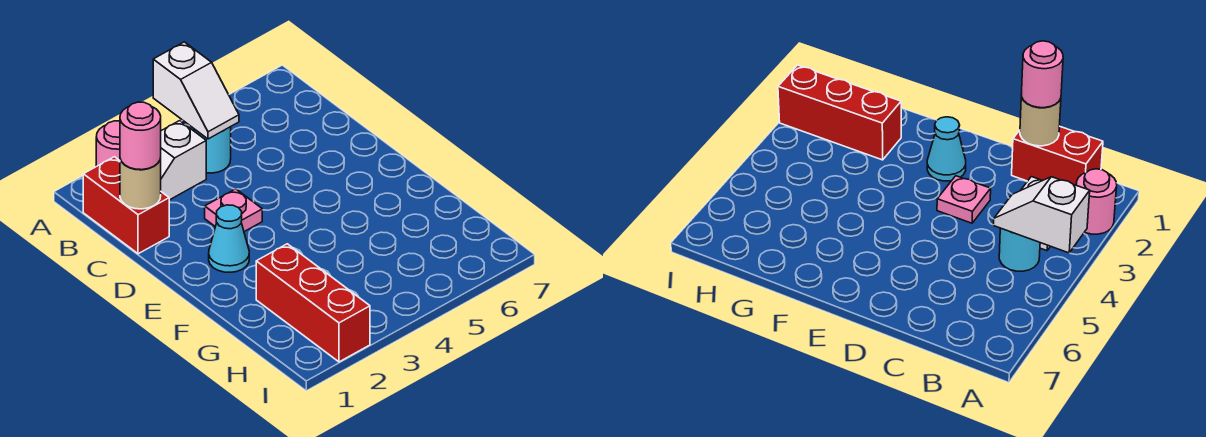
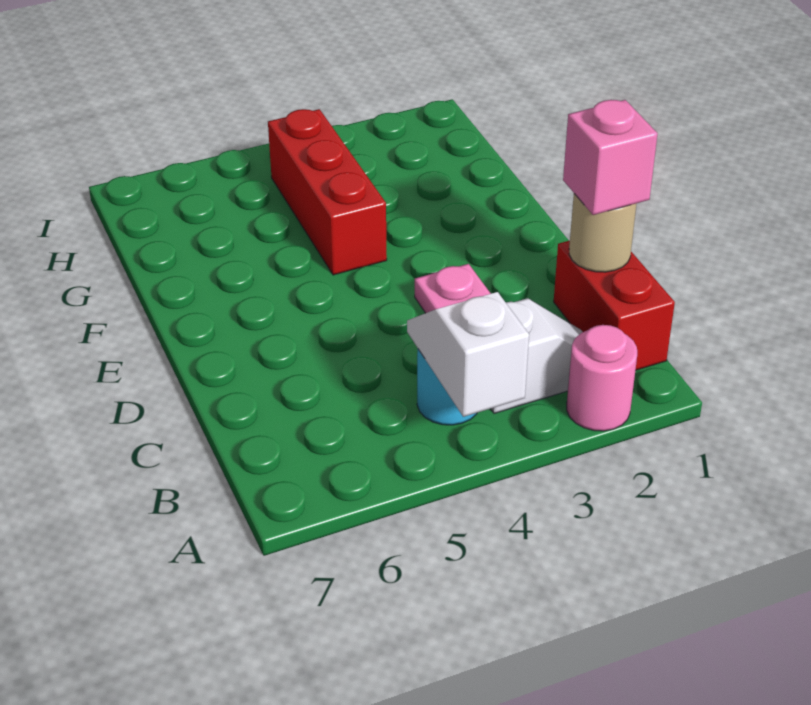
pink 1x1 round brick [120,102,161,170] -> pink 1x1 brick [563,100,658,215]
cyan 1x1 cone [209,205,249,272] -> none
red 1x3 brick [256,244,370,362] -> red 1x3 brick moved to [268,109,387,275]

